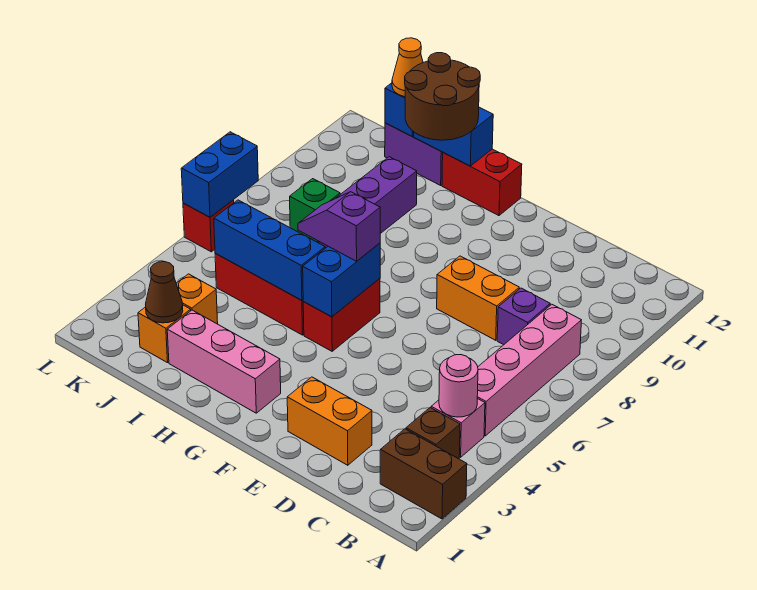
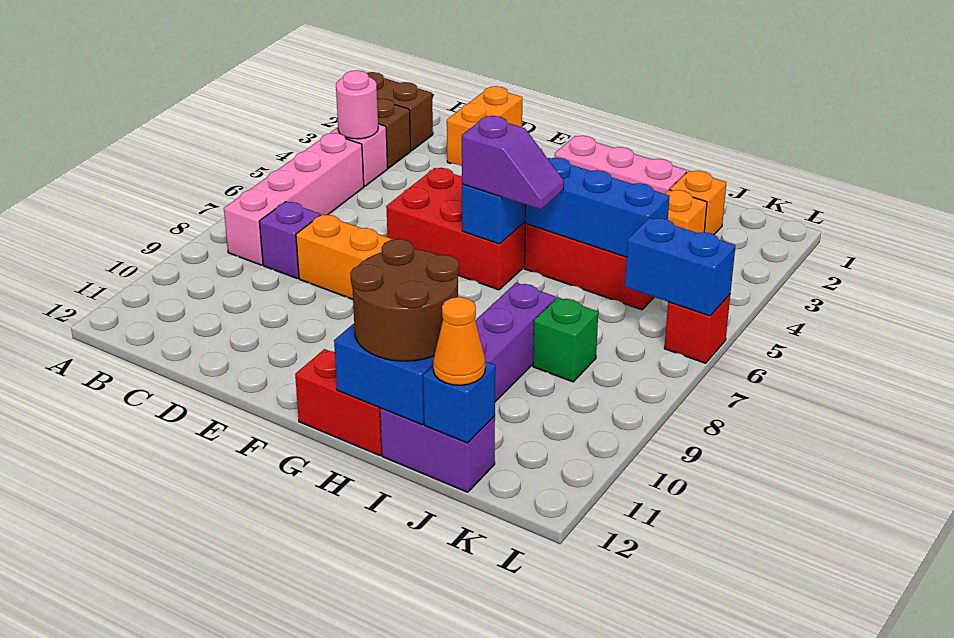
orange 1x2 brick [287,377,372,465] -> orange 1x2 brick turned to [447,86,522,166]
red 1x2 brick [303,279,380,351] -> red 2x3 brick [386,168,525,290]
brown 1x1 cone [146,262,183,323] -> none
blue 1x2 brick [181,132,258,217] -> blue 1x2 brick turned to [625,218,735,316]

